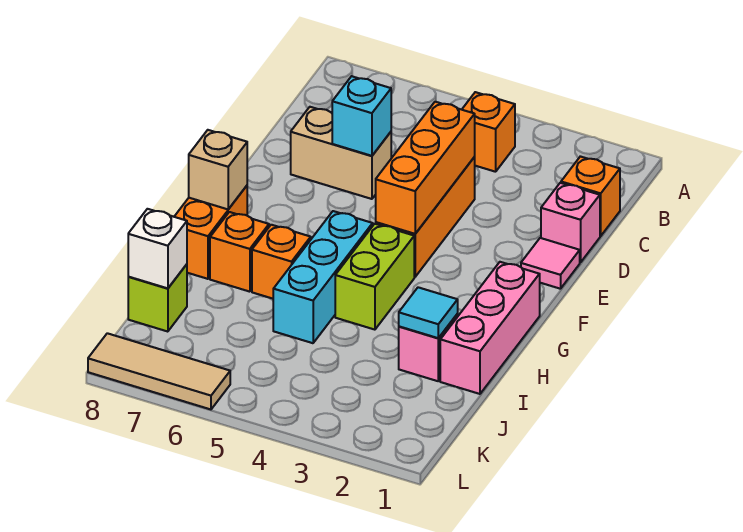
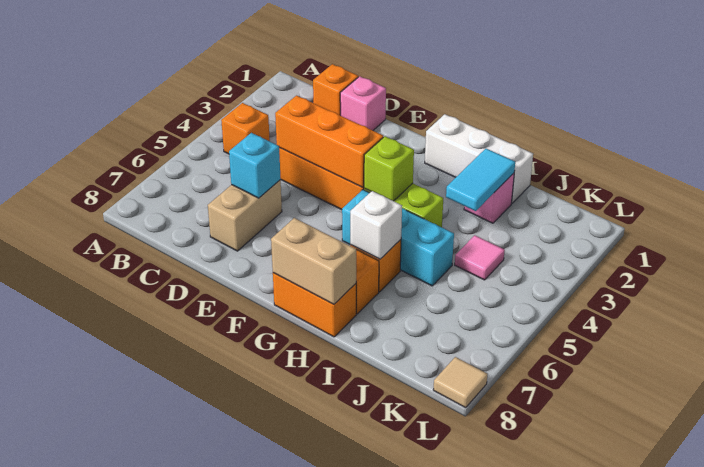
pink 1x1 tile [521,238,580,289] -> pink 1x1 tile moved to [455,235,505,280]
pink 1x3 brick [440,262,540,394] -> white 1x3 brick [425,114,533,203]
tan 1x1 brick [189,130,247,209] -> tan 1x2 brick [271,218,356,304]
cyan 1x1 tile [399,287,458,338] -> cyan 1x2 tile [446,149,515,211]
lime 1x1 brick [128,264,187,332] -> lime 1x1 brick moved to [364,136,414,201]
white 1x1 brick [128,209,187,288] -> white 1x1 brick moved to [350,191,402,259]
tan 1x3 tile [88,333,230,409] -> tan 1x1 tile [433,357,488,408]

